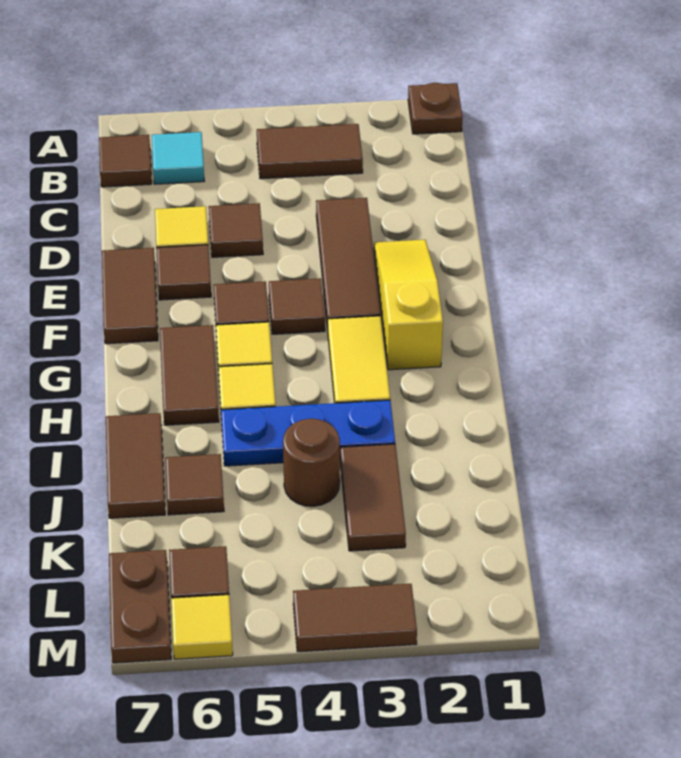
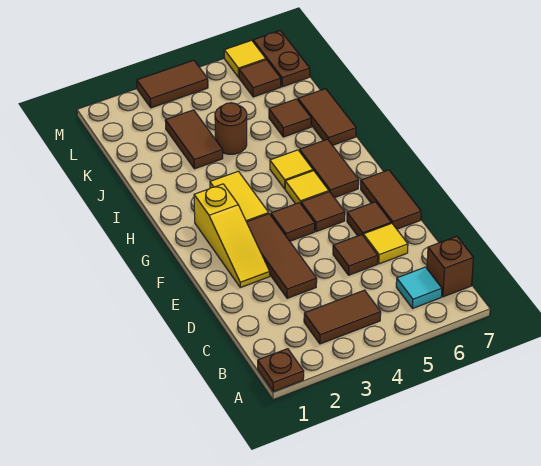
brown 1x1 tile [99,135,152,187] -> brown 1x1 brick [427,236,473,297]
blue 1x3 plate [221,400,395,466] -> none

